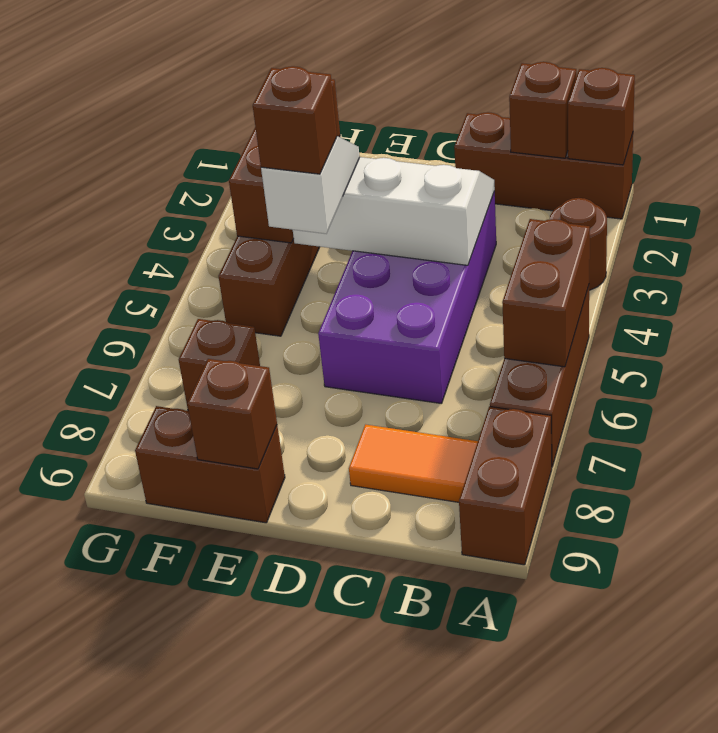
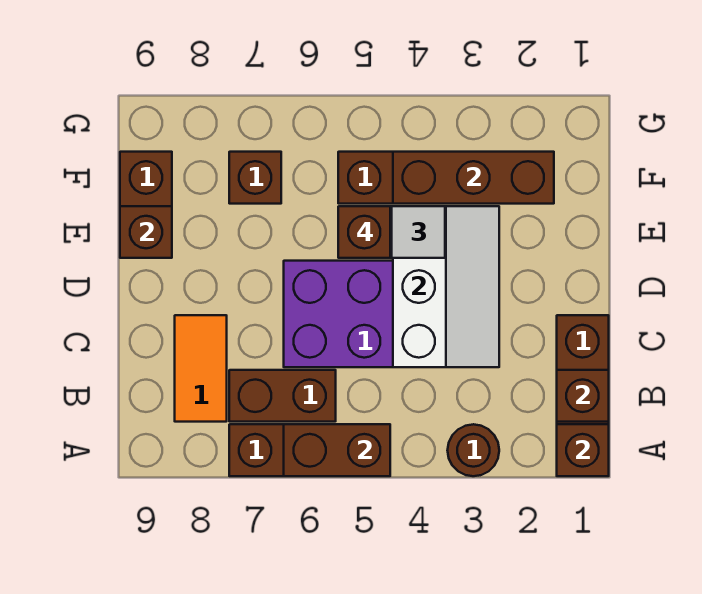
brown 1x2 brick [459,407,552,565] -> brown 1x2 brick moved to [229,370,336,422]

